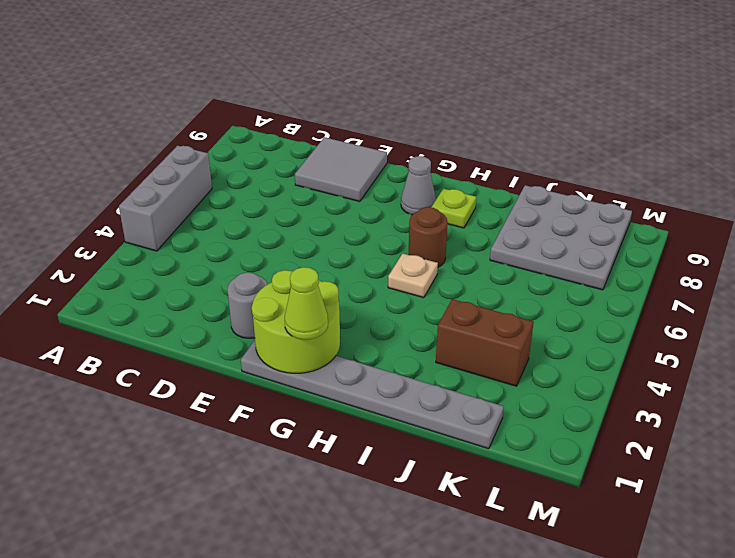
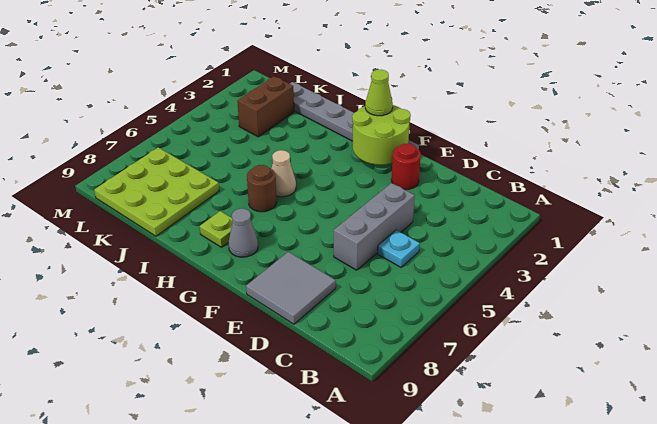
grey 1x3 brick [119,146,212,251] -> grey 1x3 brick moved to [334,183,415,270]
none -> cyan 1x1 plate [378,230,420,267]
grey 1x1 round brick [227,272,268,338] -> red 1x1 round brick [391,144,421,190]
tan 1x1 plate [388,254,438,298] -> tan 1x1 cone [271,150,296,197]
brown 1x2 brick [436,299,534,386] -> brown 1x2 brick turned to [237,76,294,137]
grey 3x3 plate [490,185,632,290] -> lime 3x3 plate [94,148,219,236]

